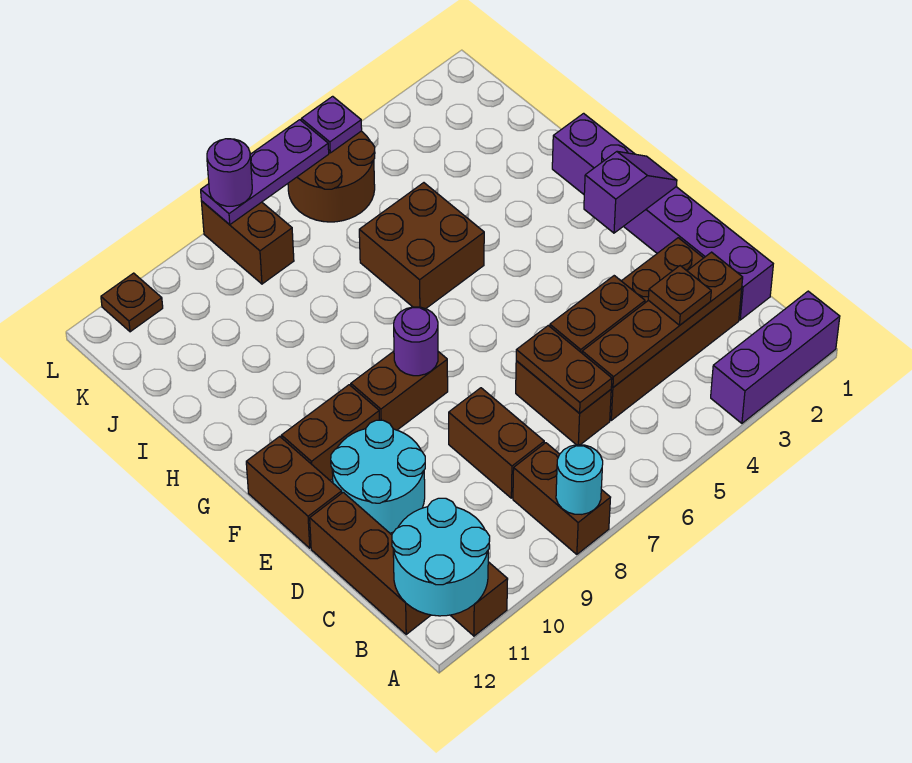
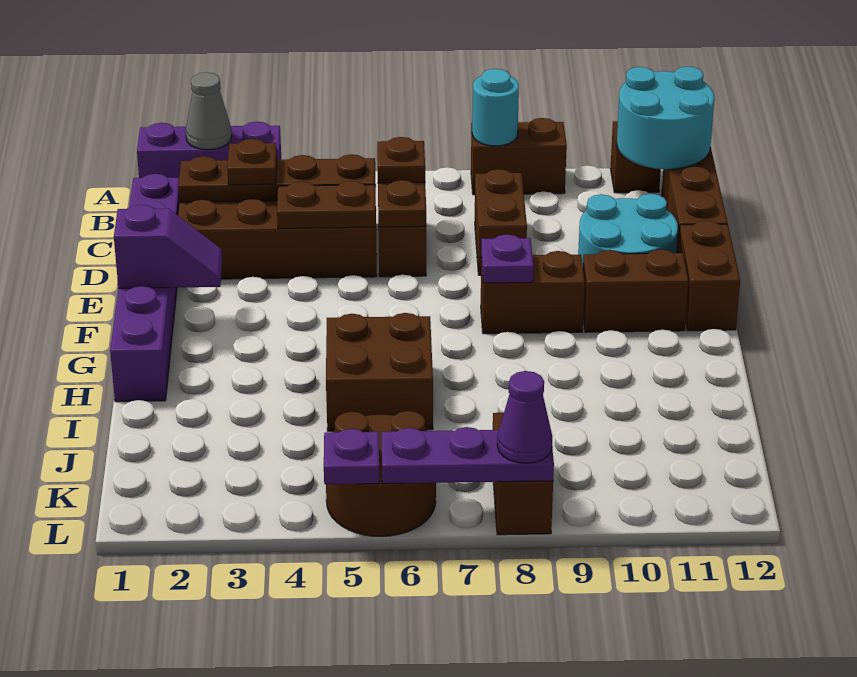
none -> grey 1x1 cone [186,72,232,150]
brown 1x2 brick [513,443,611,554] -> brown 1x2 brick turned to [471,118,567,195]
purple 1x2 slope [584,151,677,233] -> purple 1x2 slope turned to [114,205,222,288]
purple 1x1 round brick [394,307,438,376] -> purple 1x1 plate [481,234,533,283]
purple 1x1 round brick [207,139,252,206] -> purple 1x1 cone [497,371,552,463]
brown 1x1 plate [101,273,163,332] -> brown 1x1 plate moved to [377,137,425,183]

